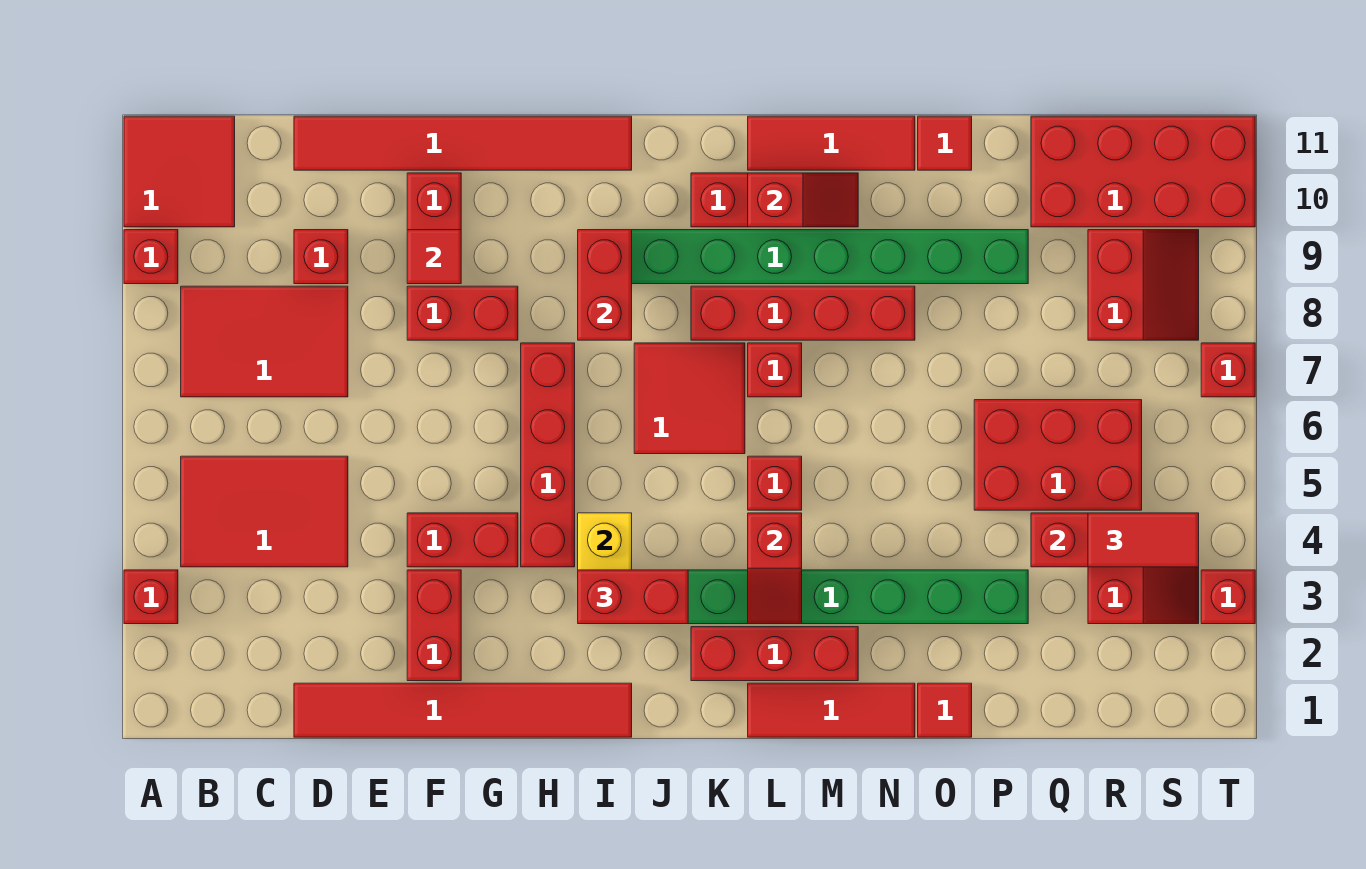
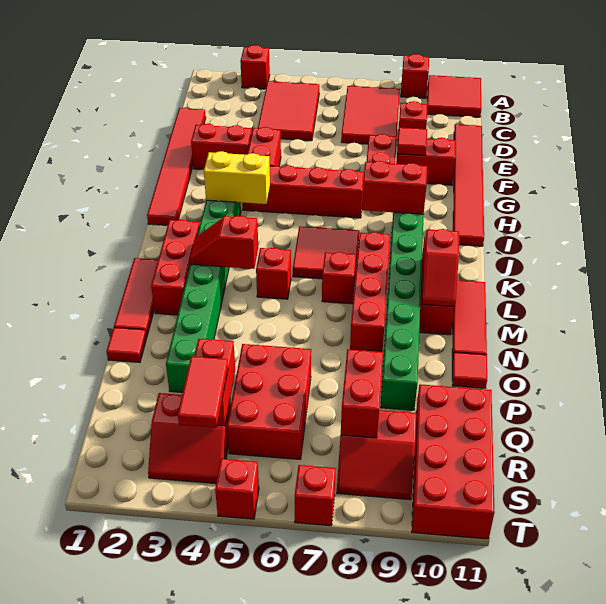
red 1x2 brick [578,570,688,624] -> red 1x2 brick moved to [341,349,383,438]
red 1x1 brick [1201,570,1255,624] -> red 1x1 brick moved to [215,459,259,519]

